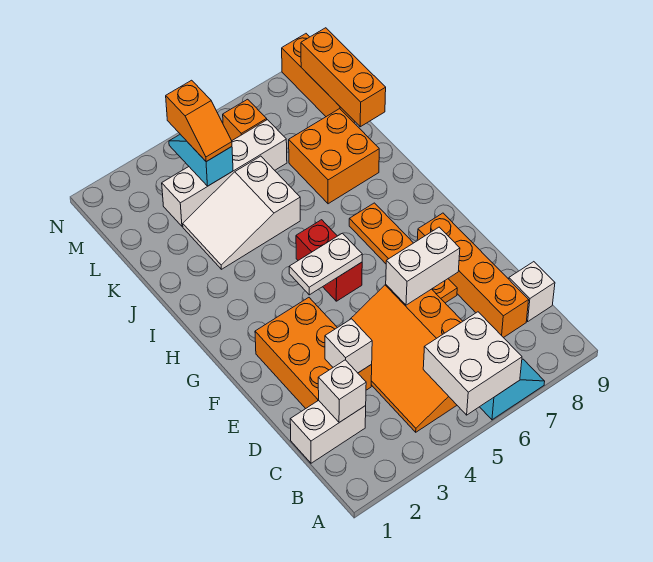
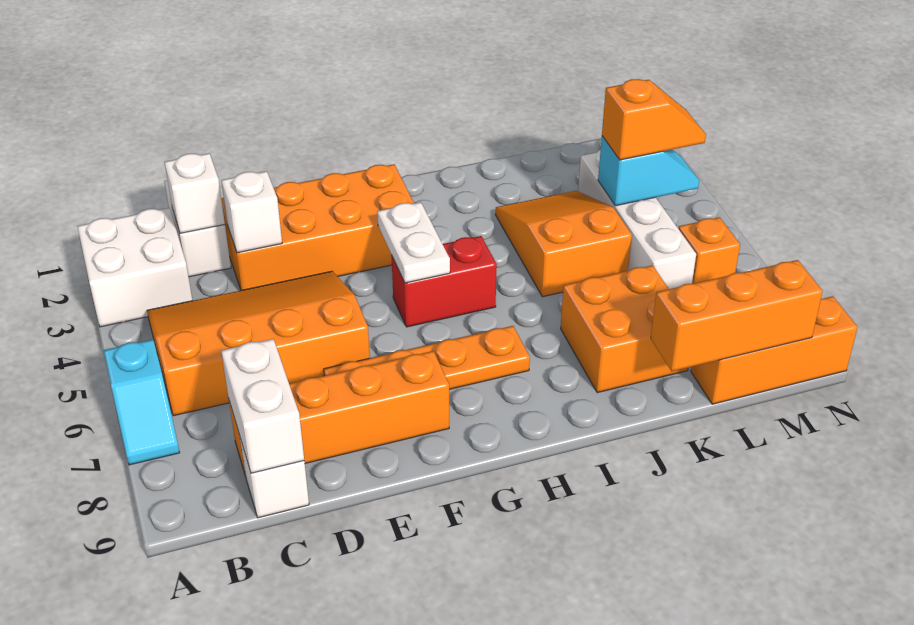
white 2x2 brick [423,312,522,415] -> white 2x2 brick moved to [78,208,193,327]
orange 2x3 brick [255,298,372,409] -> orange 2x4 brick [221,164,414,290]
white 1x2 brick [386,227,460,305] -> white 1x2 brick moved to [221,339,304,473]
white 2x3 slope [183,156,300,269] -> orange 2x3 slope [496,191,632,297]
orange 1x2 slope [166,80,232,162] -> orange 1x2 slope turned to [602,79,706,160]

